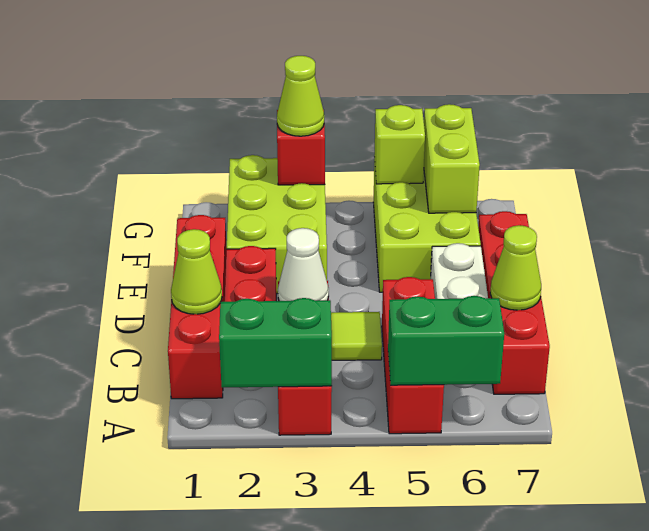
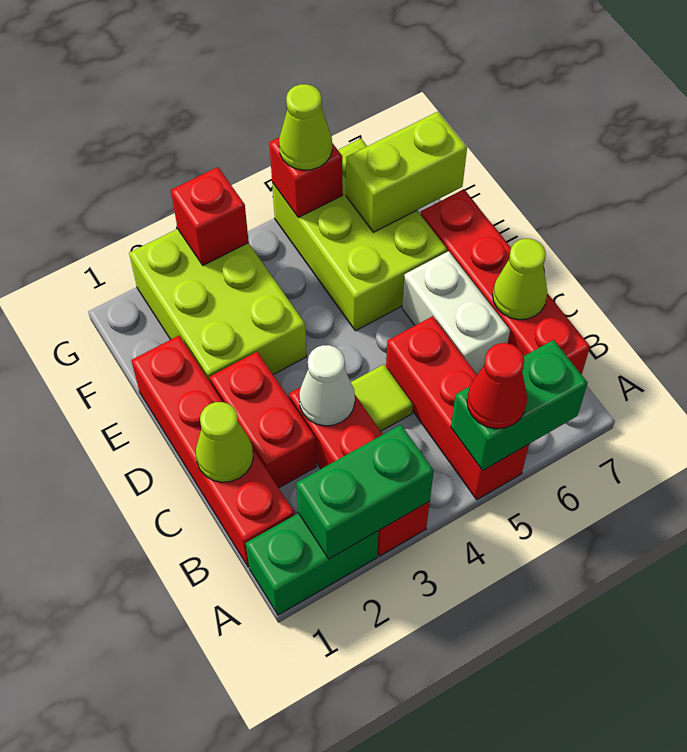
none -> green 1x2 brick [246,513,378,615]
none -> red 1x1 cone [467,343,527,429]
lime 1x2 brick [424,104,480,213] -> lime 1x2 brick turned to [346,112,467,232]
lime 1x1 cone [277,56,324,136] -> lime 1x1 cone moved to [279,84,332,170]
lime 1x1 brick [374,105,425,184] -> red 1x1 brick [269,138,343,217]

